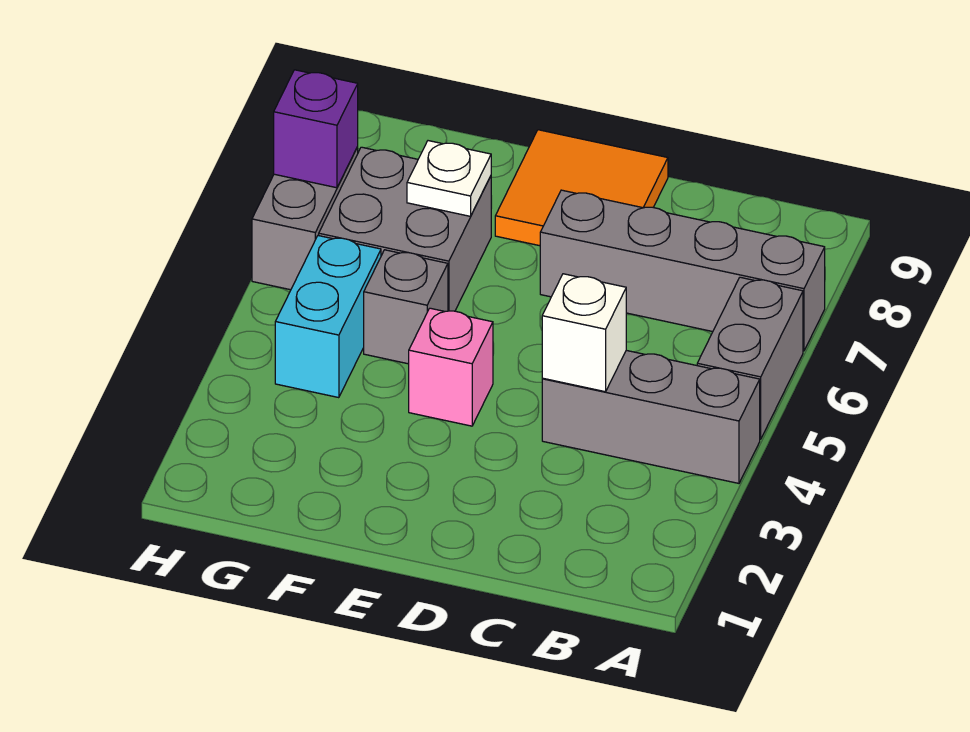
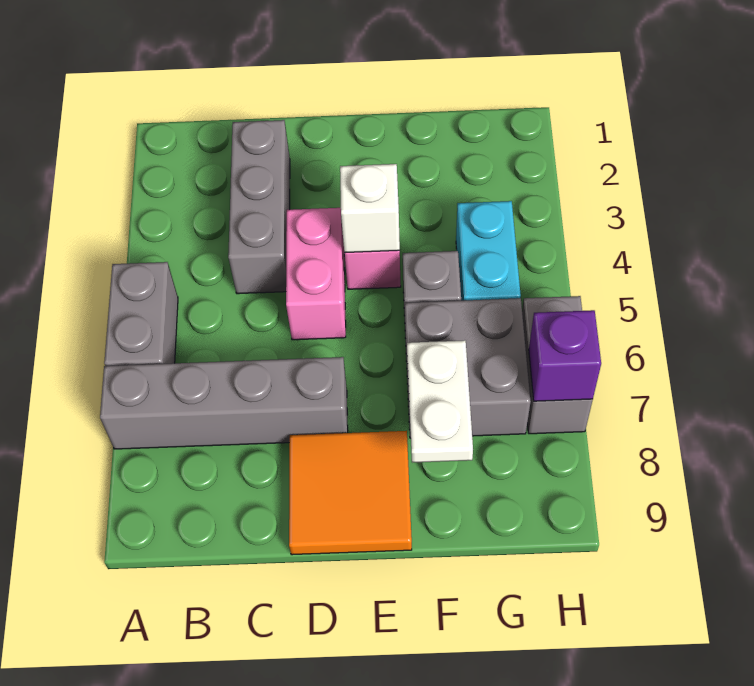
grey 1x3 brick [542,350,760,483] -> grey 1x3 brick turned to [228,120,290,294]
white 1x1 brick [542,274,626,392] -> white 1x1 brick moved to [340,164,400,253]
none -> pink 1x2 brick [286,208,346,340]
white 1x1 plate [407,141,491,216] -> white 1x2 plate [407,340,473,463]

